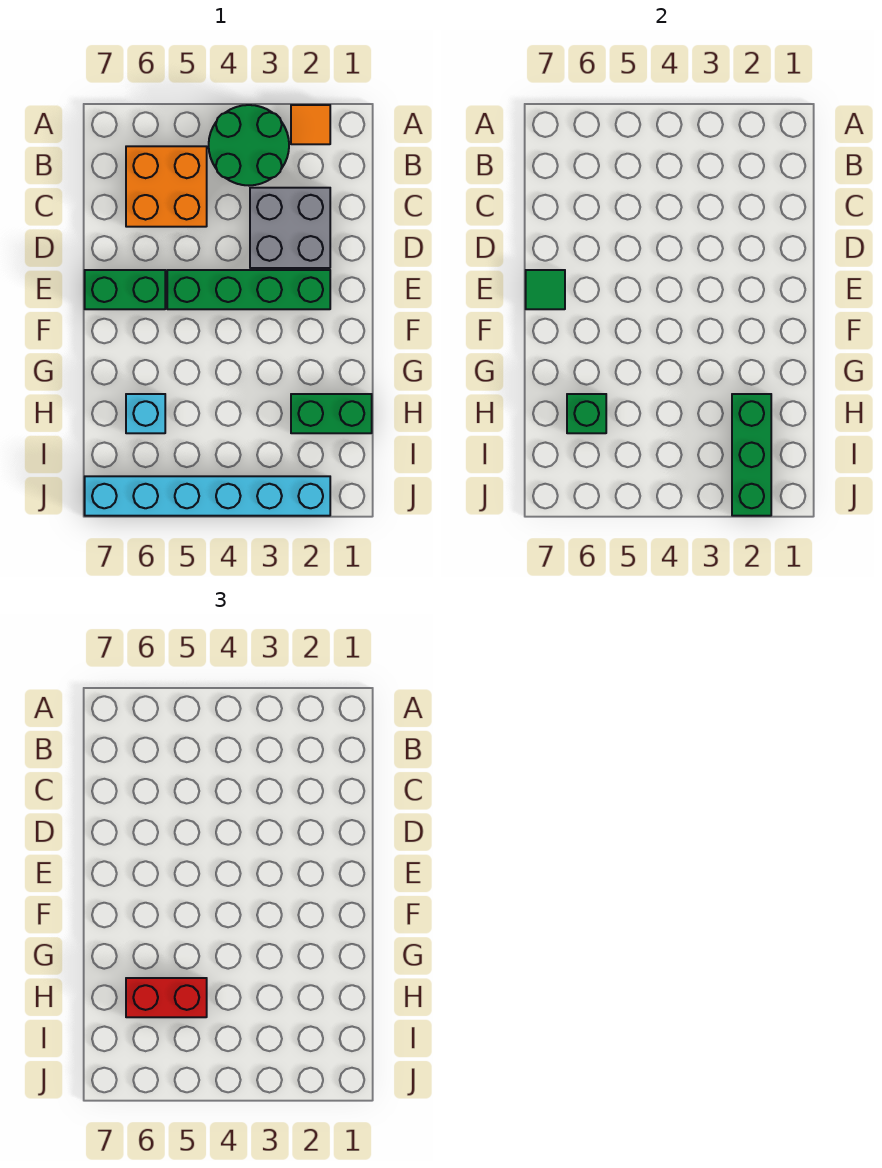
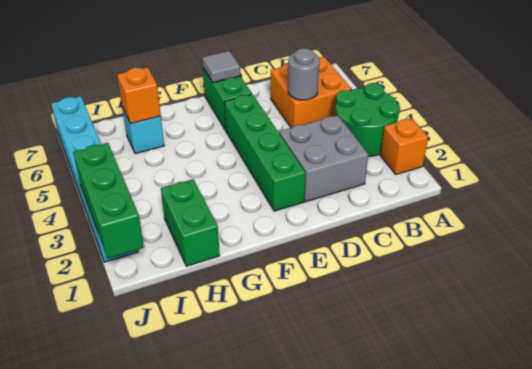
orange 1x1 tile [291,105,330,144] -> orange 1x1 brick [380,118,428,174]
none -> grey 1x1 round brick [288,48,320,100]
green 1x1 tile [526,270,565,309] -> grey 1x1 tile [202,51,240,83]
green 1x3 brick [732,394,771,516] -> green 1x3 brick turned to [73,143,144,258]
red 1x2 brick [126,978,207,1017] -> none
green 1x1 brick [567,394,606,433] -> orange 1x1 brick [117,67,161,124]

